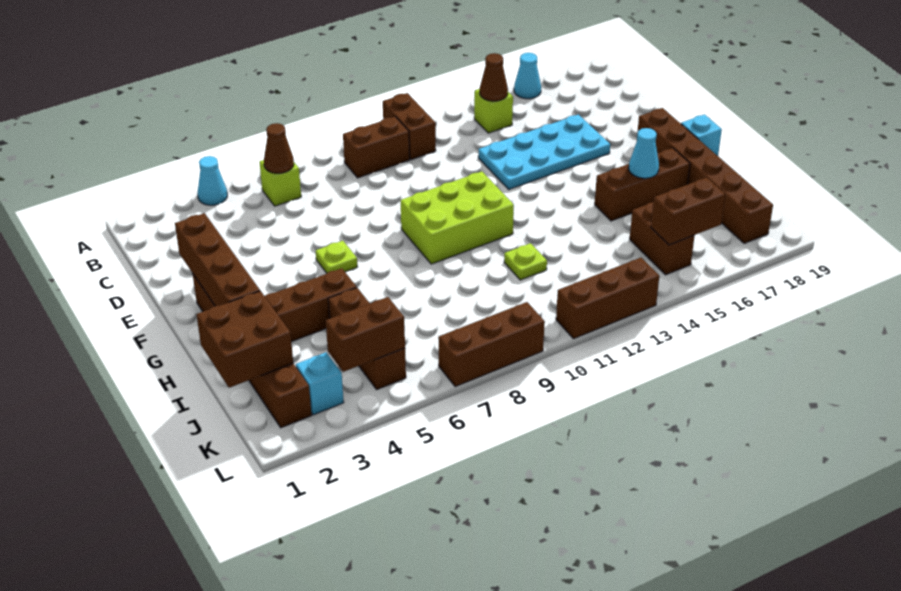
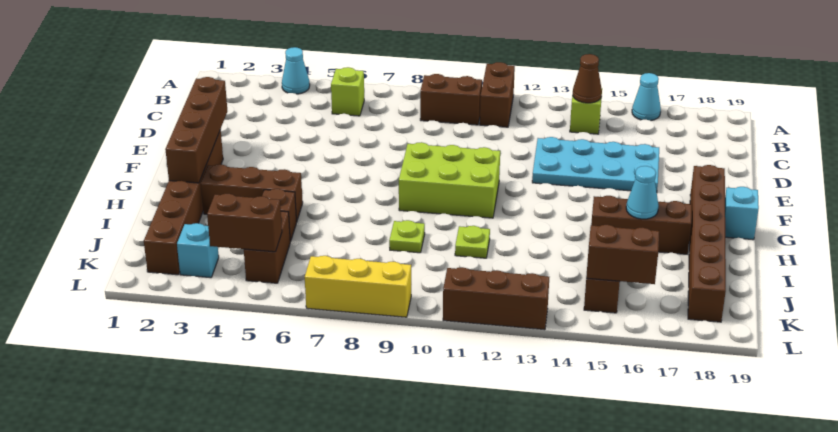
brown 1x1 cone [264,123,294,173] -> none
lime 1x1 plate [316,241,357,273] -> lime 1x1 plate moved to [389,220,425,253]
brown 2x2 brick [196,291,293,388] -> none
brown 1x3 brick [438,302,545,387] -> yellow 1x3 brick [305,256,411,317]

